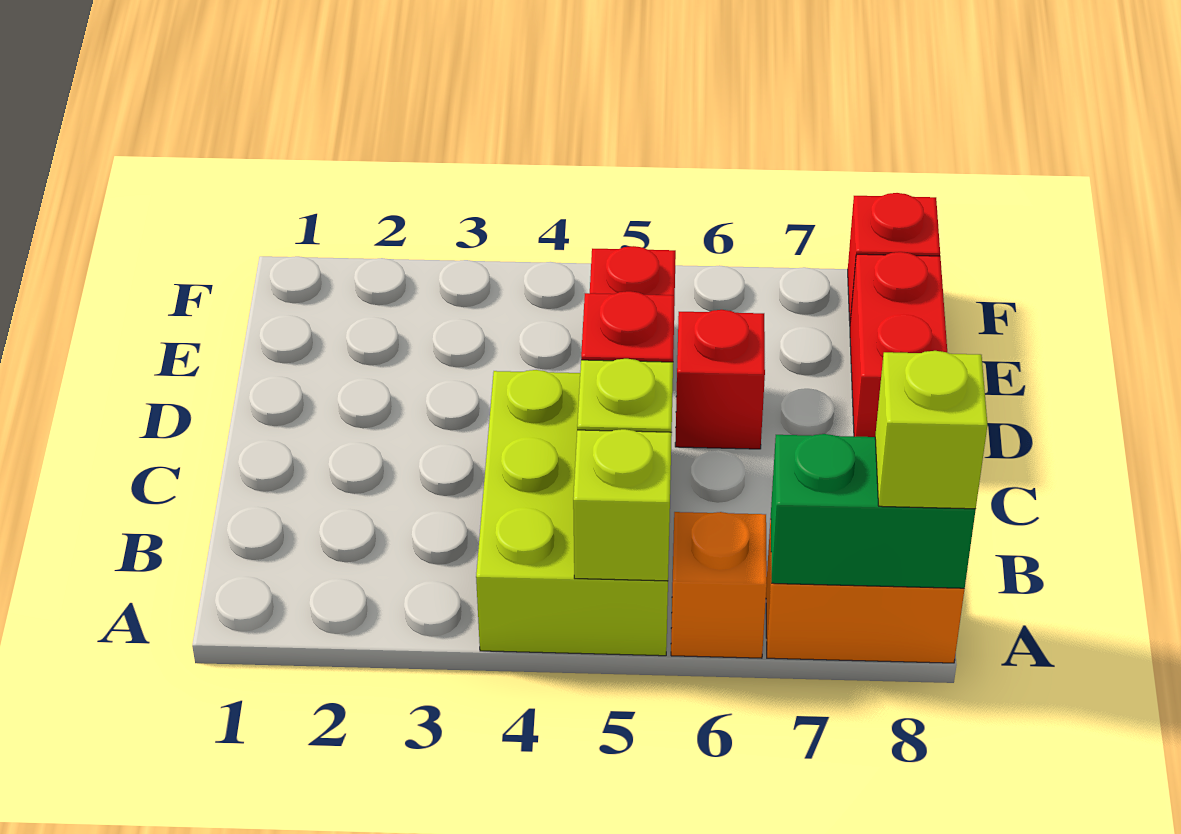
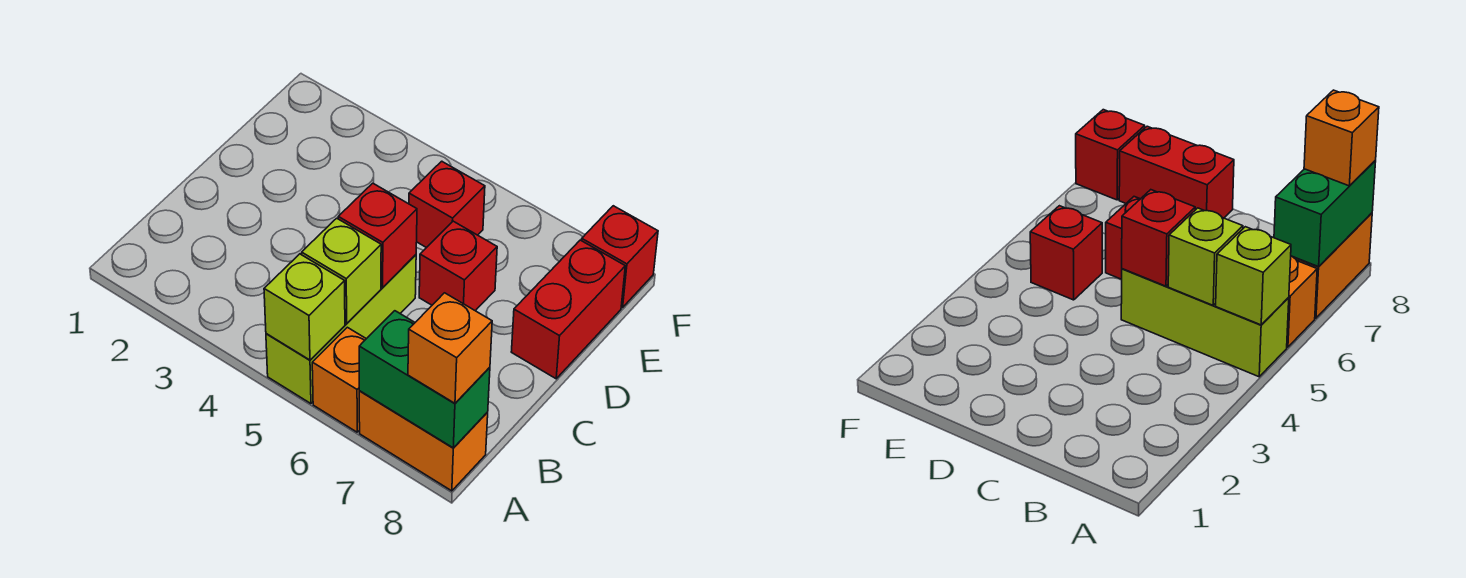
lime 2x3 brick [476,370,668,656] -> lime 1x3 brick [266,255,416,404]
lime 1x1 brick [875,351,987,509] -> orange 1x1 brick [408,293,492,403]

